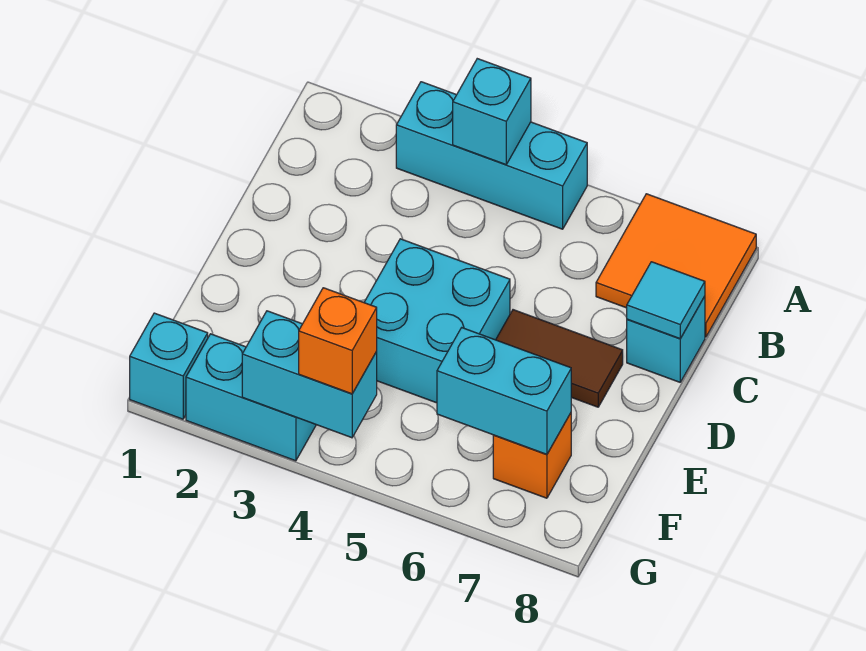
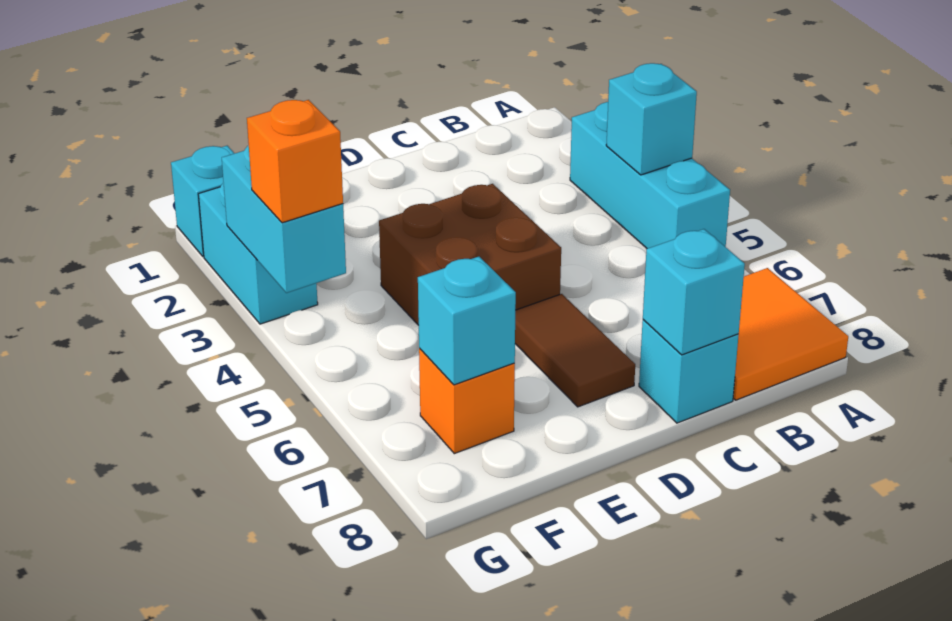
cyan 1x1 tile [627,262,705,339] -> cyan 1x1 brick [643,229,745,355]
cyan 2x2 brick [364,239,510,403] -> brown 2x2 brick [379,184,561,325]
cyan 1x2 brick [437,328,571,454] -> cyan 1x1 brick [418,257,516,385]

